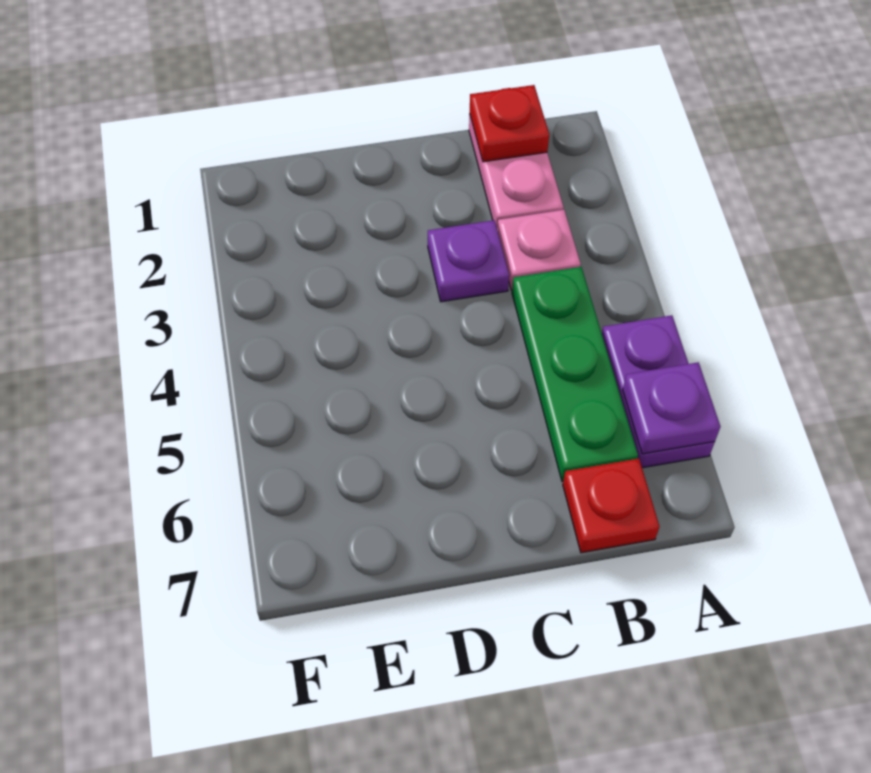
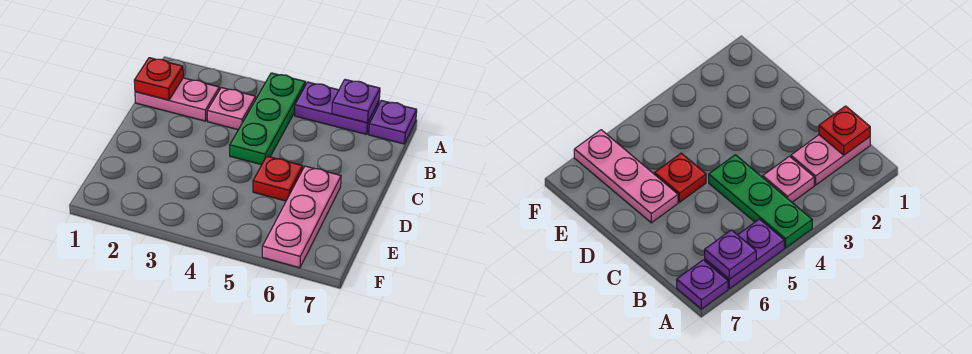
green 1x3 plate [512,267,638,481] -> green 1x3 plate turned to [230,73,306,165]
red 1x1 plate [563,459,659,553] -> red 1x1 plate moved to [253,156,303,201]
purple 1x1 plate [428,220,509,302] -> purple 1x1 plate moved to [369,100,417,144]
none -> pink 1x3 plate [262,166,341,268]

